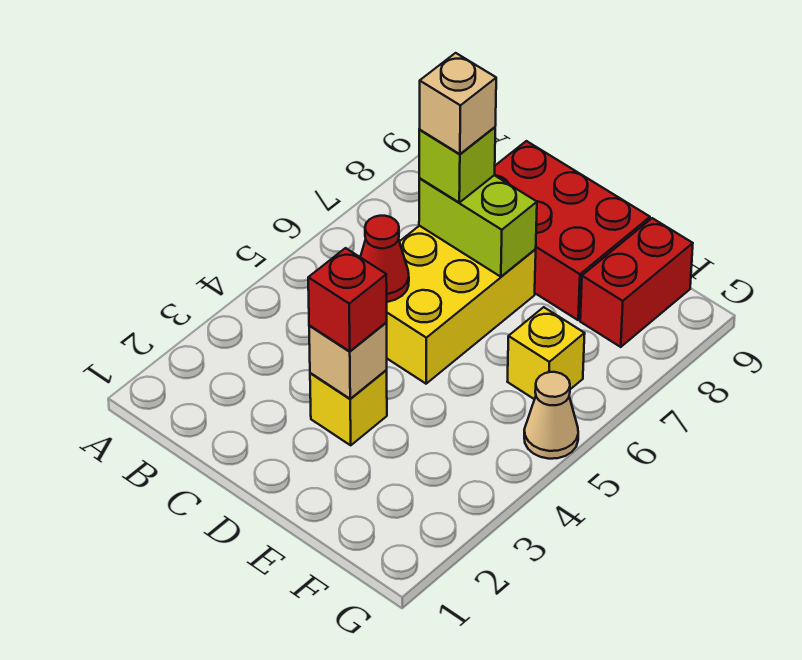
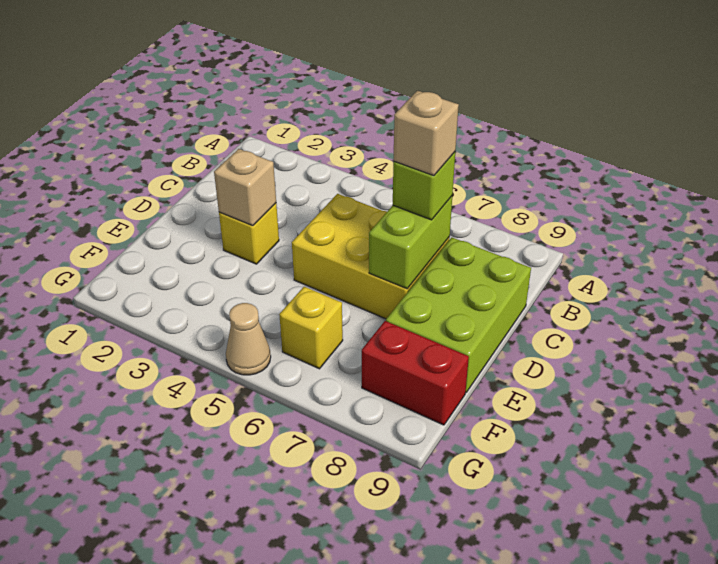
red 1x1 cone [360,216,409,302] -> none
red 2x3 brick [495,141,650,320] -> lime 2x3 brick [386,237,531,392]
red 1x1 brick [308,248,387,351] -> none

